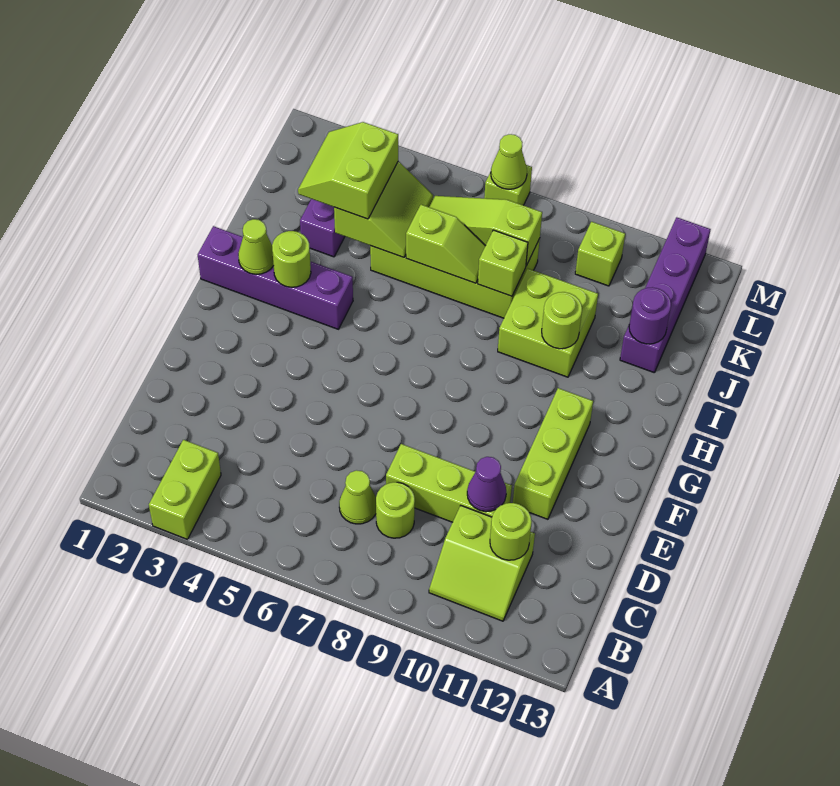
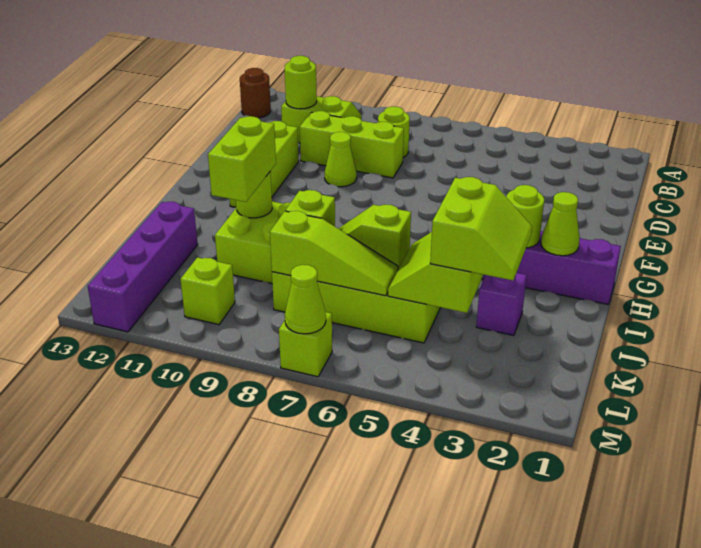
lime 1x2 brick [149,440,221,539] -> lime 1x2 brick moved to [208,116,276,202]
none -> brown 1x1 round brick [240,68,271,118]
lime 1x1 cone [339,470,376,524] -> lime 1x1 cone moved to [325,132,357,187]
purple 1x1 cone [467,457,506,512] -> none
purple 1x1 round brick [629,287,671,344] -> none

